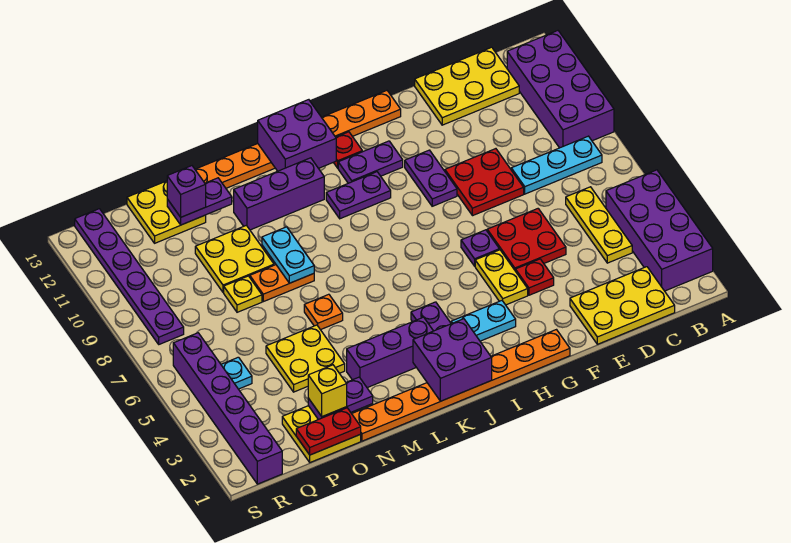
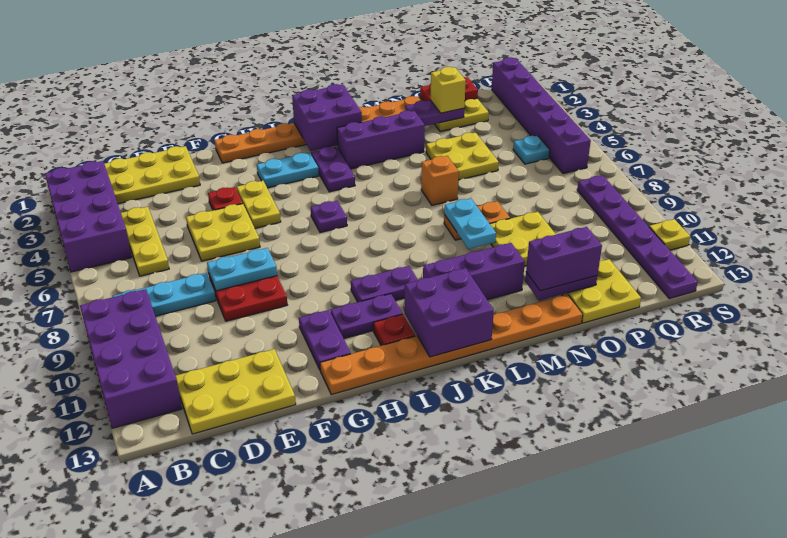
red 2x2 plate [487,209,566,270] -> yellow 2x2 plate [186,204,260,261]
none -> cyan 1x2 plate [207,248,277,291]
purple 1x1 plate [461,230,499,266] -> purple 1x1 plate moved to [311,201,347,233]
purple 1x2 plate [405,150,457,206] -> purple 1x2 plate moved to [299,310,351,370]
orange 1x1 plate [304,294,343,330] -> orange 1x1 brick [421,156,459,205]
yellow 1x1 plate [224,276,262,312] -> yellow 1x1 plate moved to [649,219,690,250]
purple 1x1 brick [167,166,206,217] -> purple 1x2 brick [526,227,602,291]

